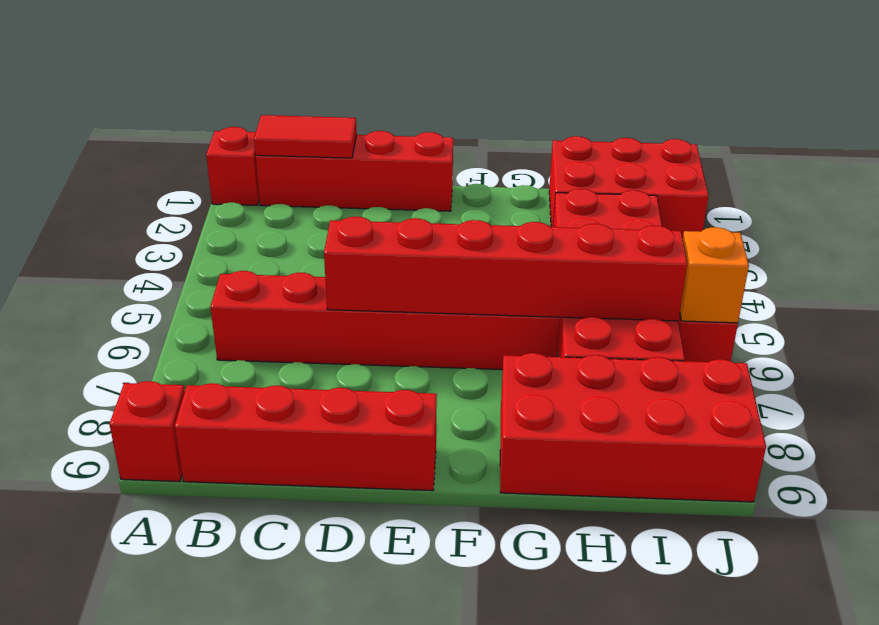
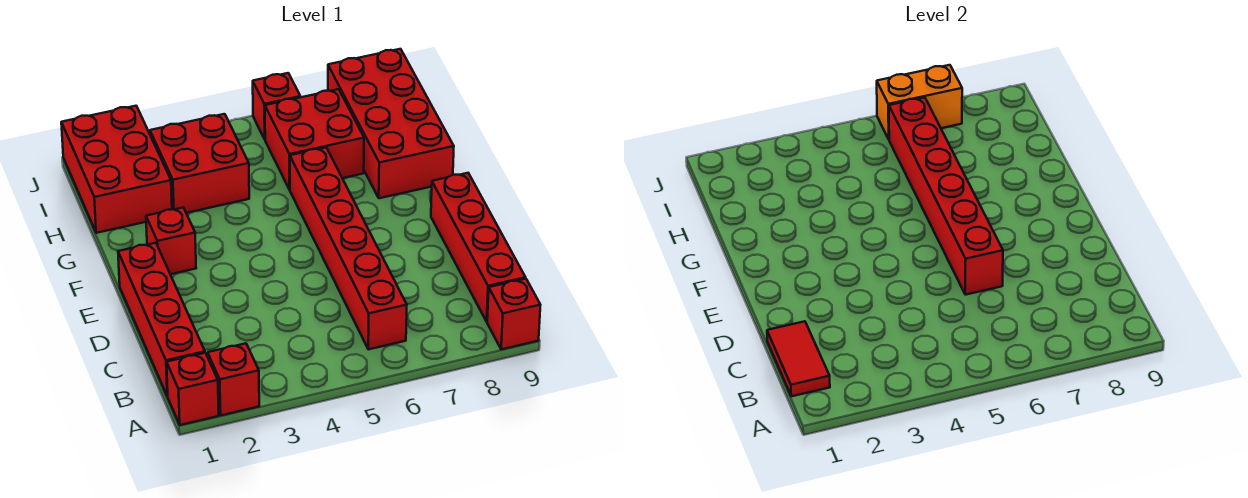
none -> red 1x1 brick [208,343,259,415]
none -> red 1x1 brick [146,208,196,274]
orange 1x1 brick [680,227,749,323] -> orange 1x2 brick [877,65,962,139]

